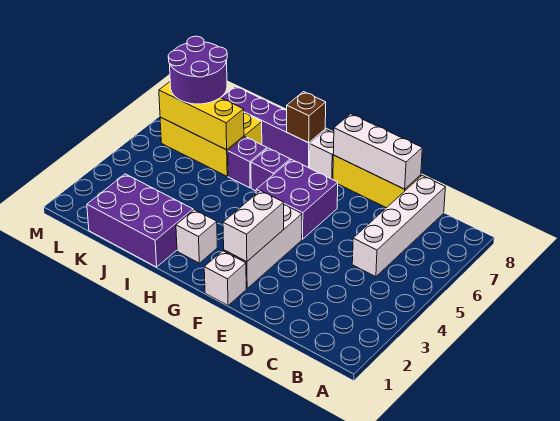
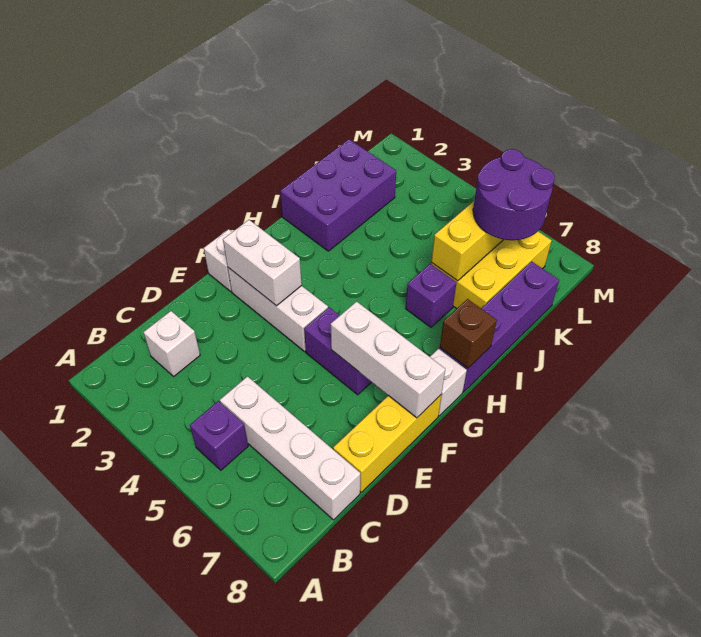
white 1x3 brick [333,114,422,189] -> white 1x3 brick turned to [331,302,445,418]
purple 2x2 brick [256,160,338,239] -> purple 1x2 brick [304,307,371,395]
white 1x1 brick [176,210,217,263] -> white 1x1 brick moved to [144,311,200,376]
purple 1x1 brick [251,148,290,191] -> purple 1x1 brick moved to [190,401,248,470]

